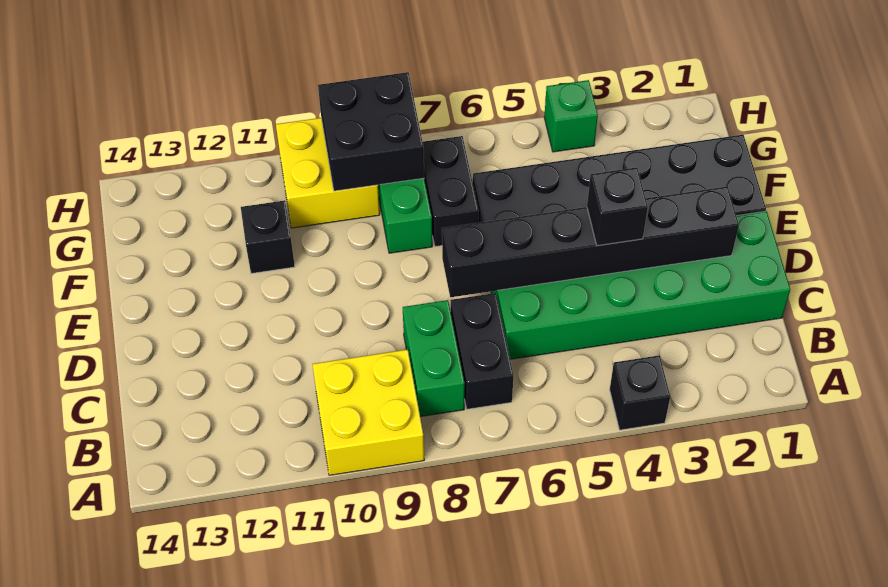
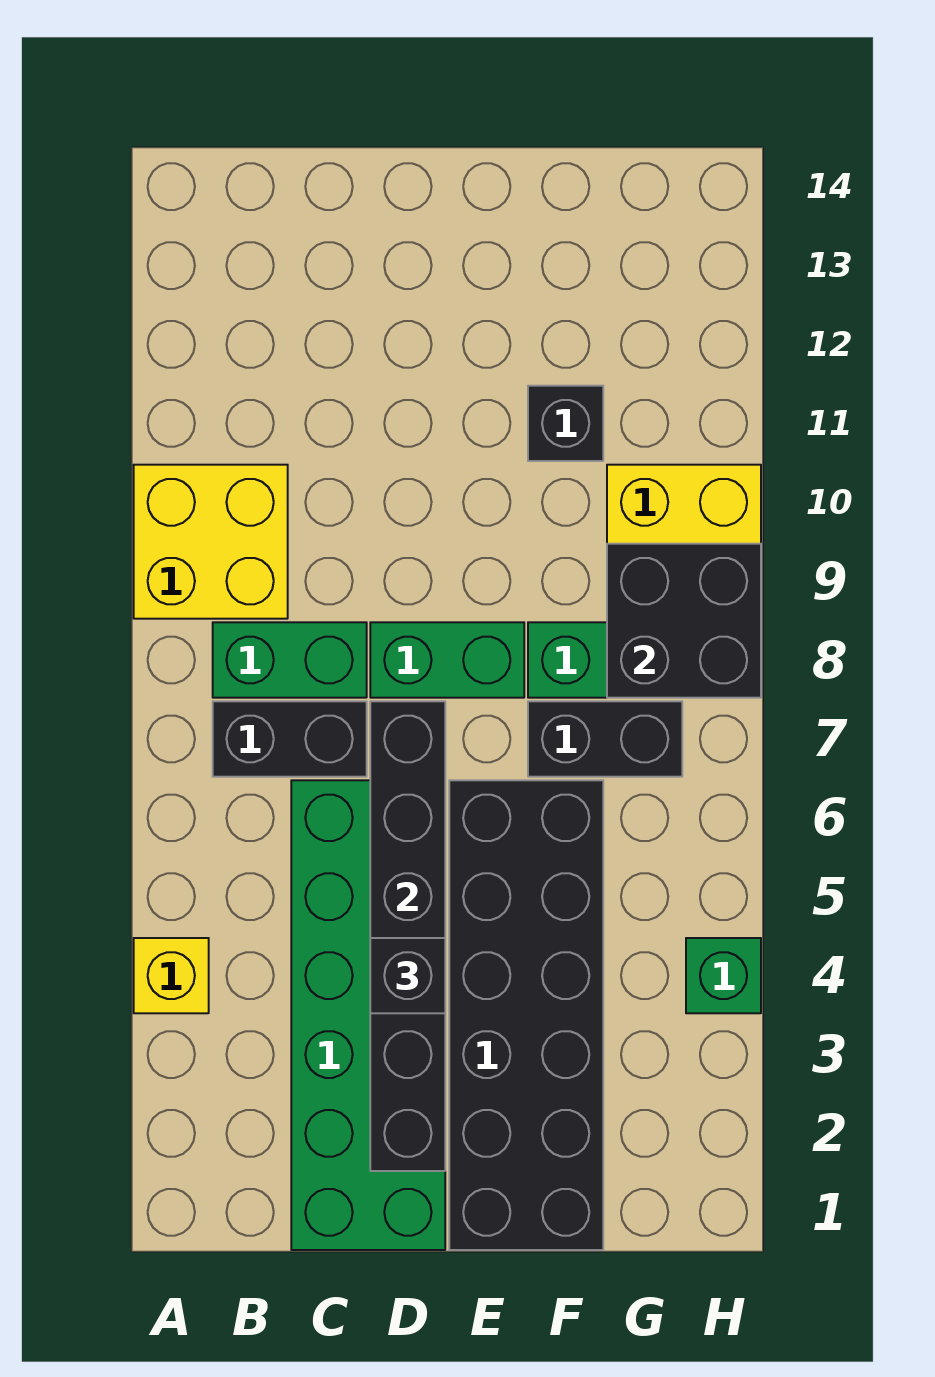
black 1x1 brick [610,355,670,430] -> yellow 1x1 brick [134,938,209,1013]
none -> green 1x2 brick [370,622,524,698]

